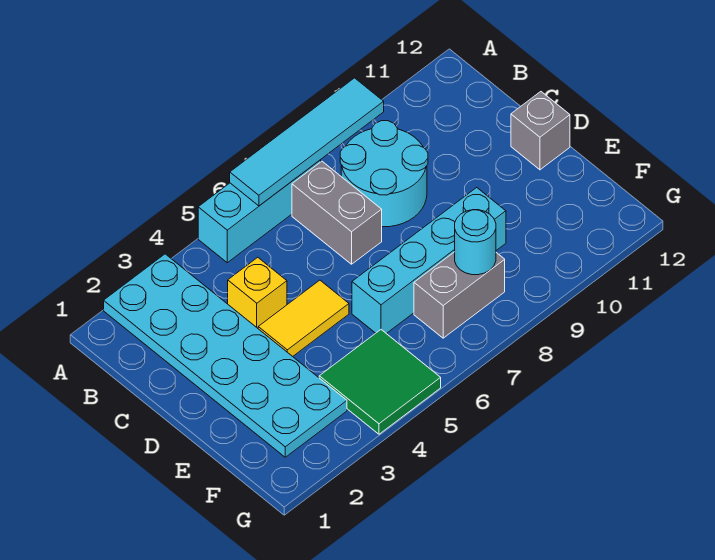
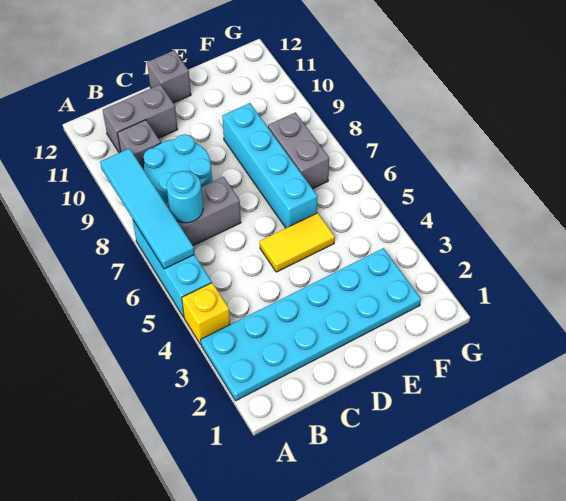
none -> grey 1x1 brick [117,120,161,170]
none -> grey 1x2 brick [103,85,178,153]
yellow 1x1 brick [228,257,287,328] -> yellow 1x1 brick moved to [182,283,230,345]
yellow 1x2 tile [258,280,349,356] -> yellow 1x2 tile turned to [260,213,335,272]
green 2x2 tile [319,330,441,434] -> none
cyan 1x1 round brick [455,210,496,275] -> cyan 1x1 round brick moved to [167,171,203,223]

